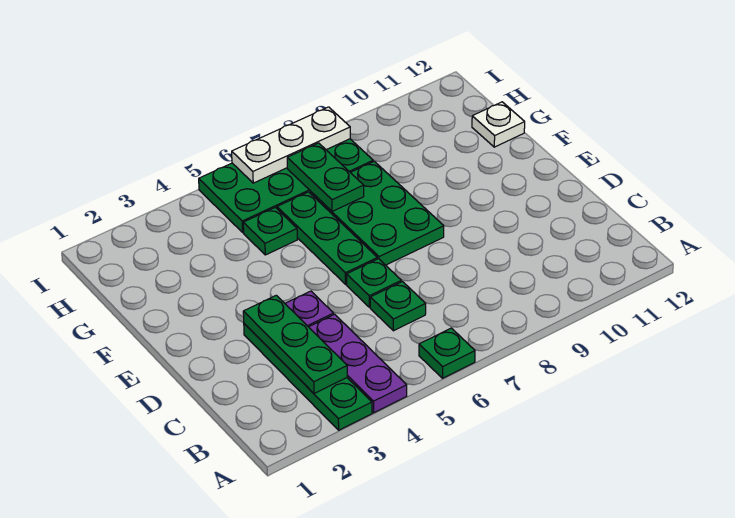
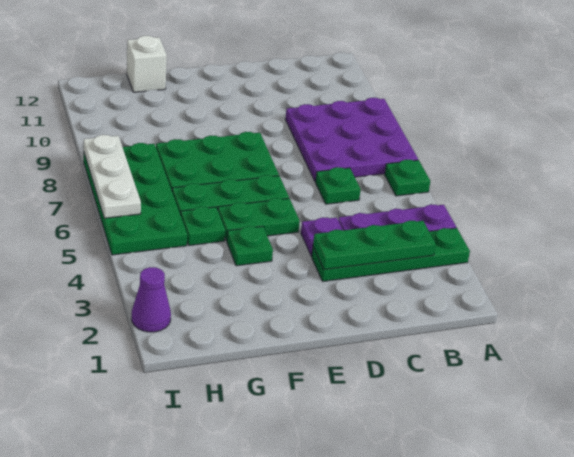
none -> purple 3x3 plate [285,98,418,182]
green 1x1 plate [347,259,401,307] -> green 1x1 plate moved to [227,226,273,266]
green 1x2 plate [287,143,364,211] -> green 1x2 plate moved to [218,198,300,241]
white 1x1 plate [472,102,525,147] -> white 1x1 brick [127,36,167,92]
none -> purple 1x1 cone [132,267,171,332]

